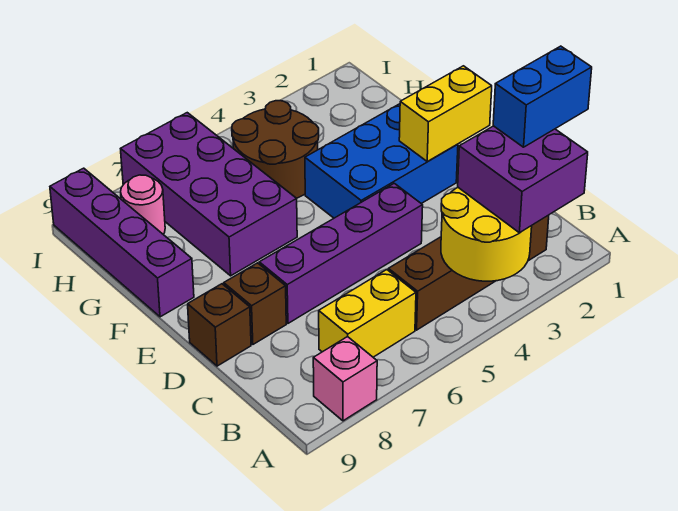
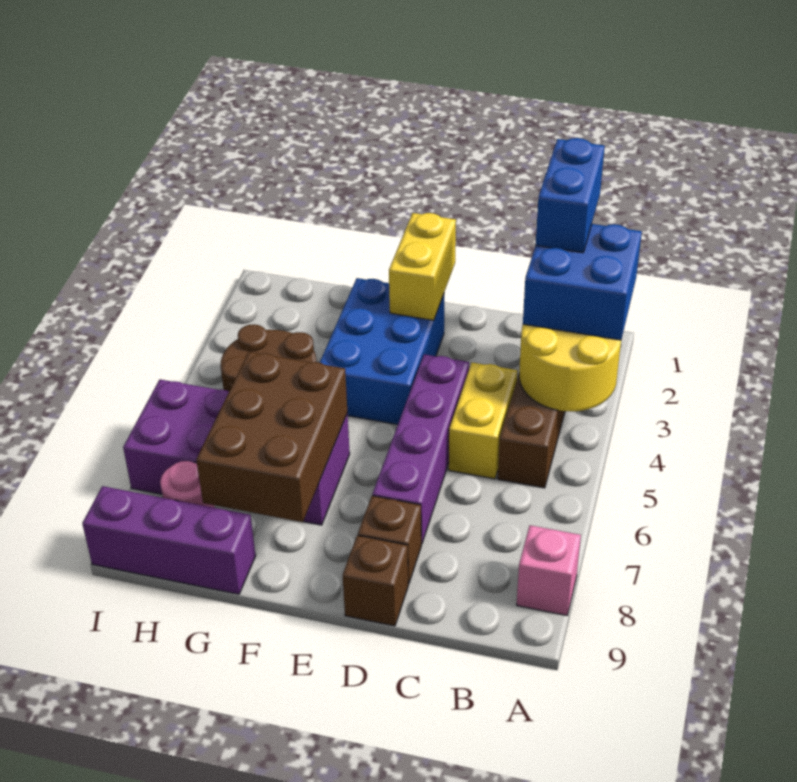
purple 2x2 brick [458,126,588,233] -> blue 2x2 brick [523,224,642,340]
yellow 1x2 brick [319,270,416,357] -> yellow 1x2 brick moved to [449,363,517,479]
none -> brown 2x3 brick [196,352,347,522]
purple 1x4 brick [50,168,194,317] -> purple 1x3 brick [82,486,256,594]

